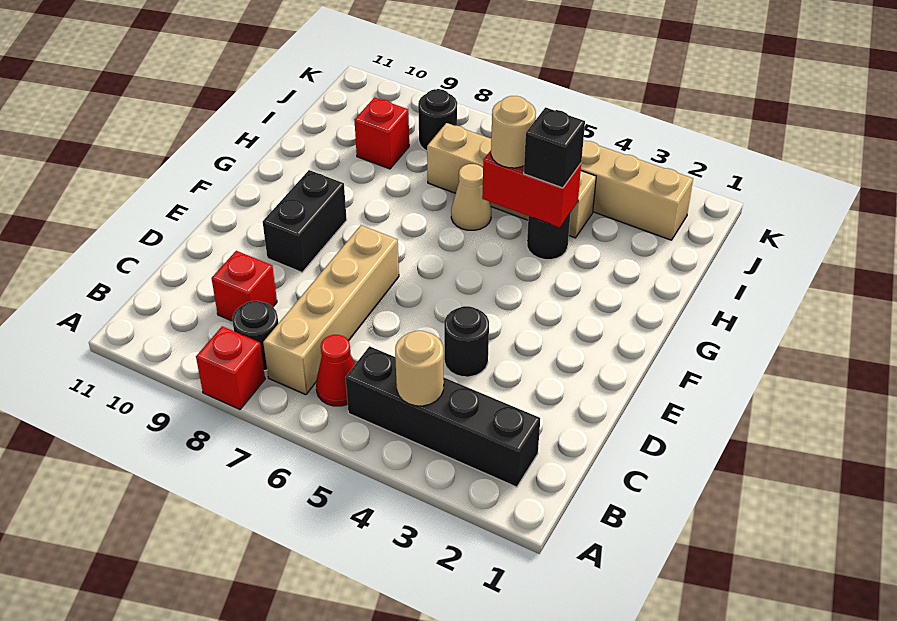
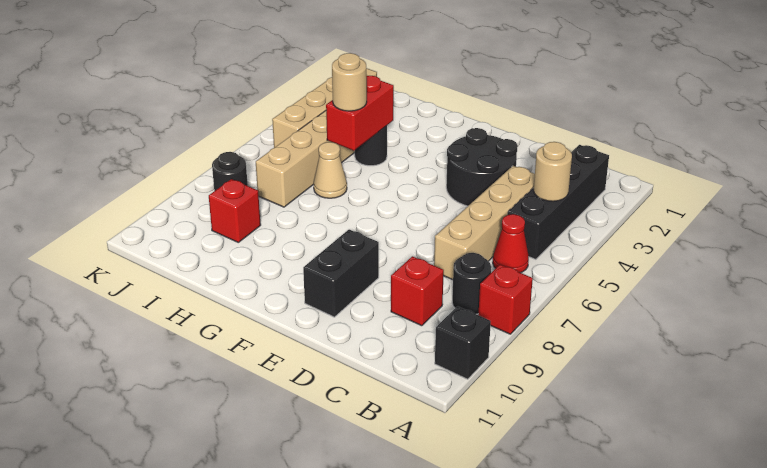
tan 1x4 brick [263,225,399,395] -> tan 1x4 brick turned to [434,166,535,280]
black 1x1 round brick [444,306,489,377] -> black 2x2 round brick [446,128,518,206]
black 1x2 brick [263,170,347,272] -> black 1x2 brick turned to [303,229,379,317]
black 1x1 brick [524,107,585,188] -> black 1x1 brick moved to [435,306,491,379]

